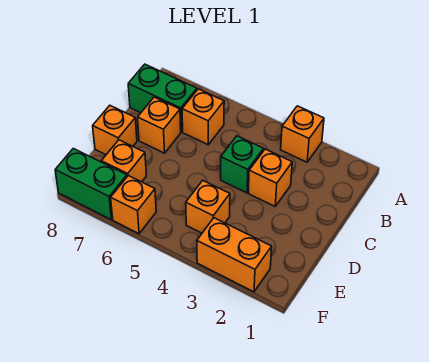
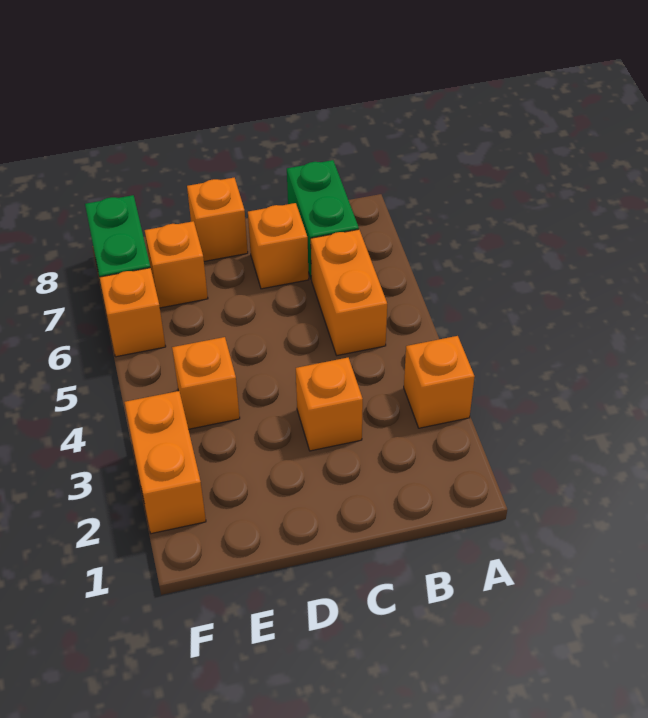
orange 1x1 brick [182,89,224,145] -> orange 1x2 brick [311,229,387,355]
green 1x1 brick [221,136,264,193] -> none

